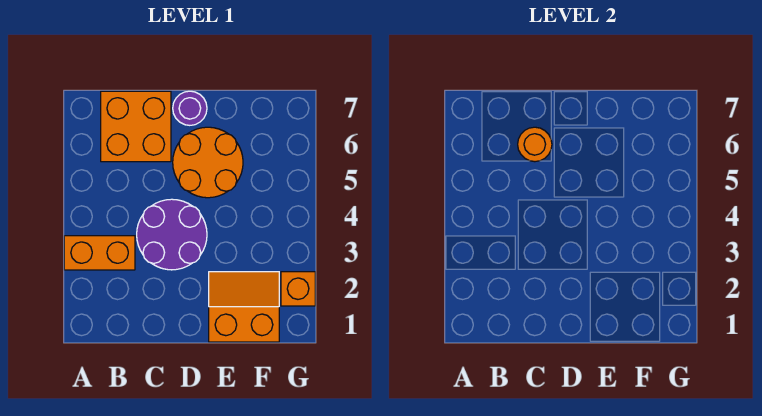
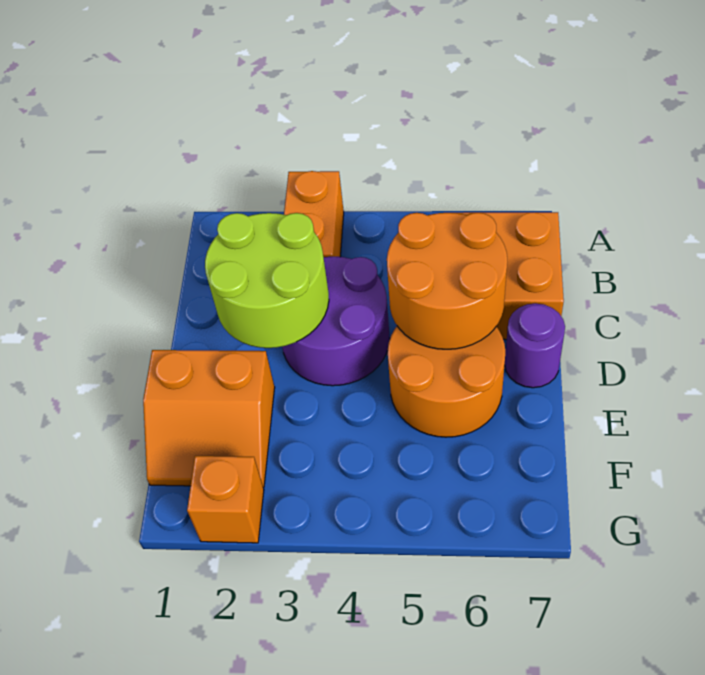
none -> lime 2x2 round brick [205,213,329,348]
orange 1x1 round brick [518,127,552,162] -> orange 2x2 round brick [387,213,507,349]
orange 2x2 slope [209,272,279,342] -> orange 2x2 slope turned to [143,350,275,487]

